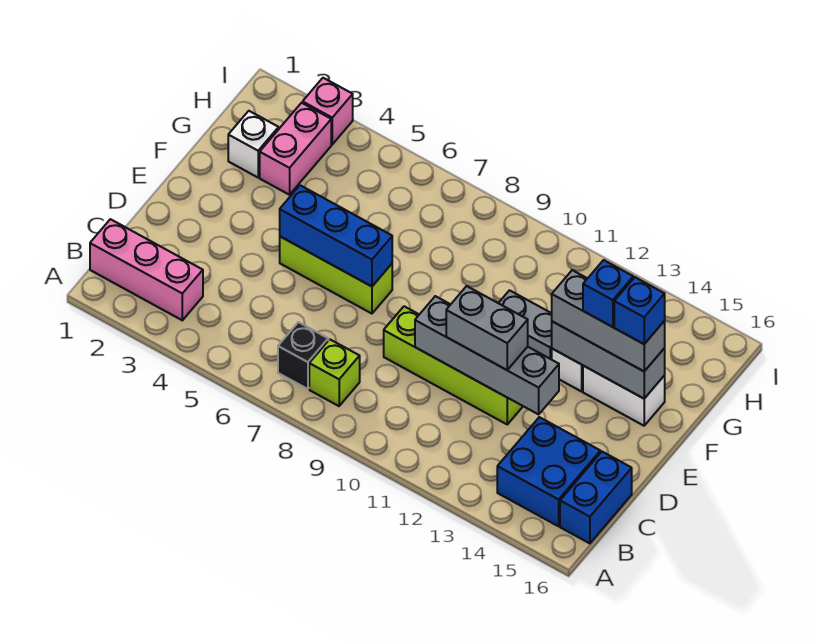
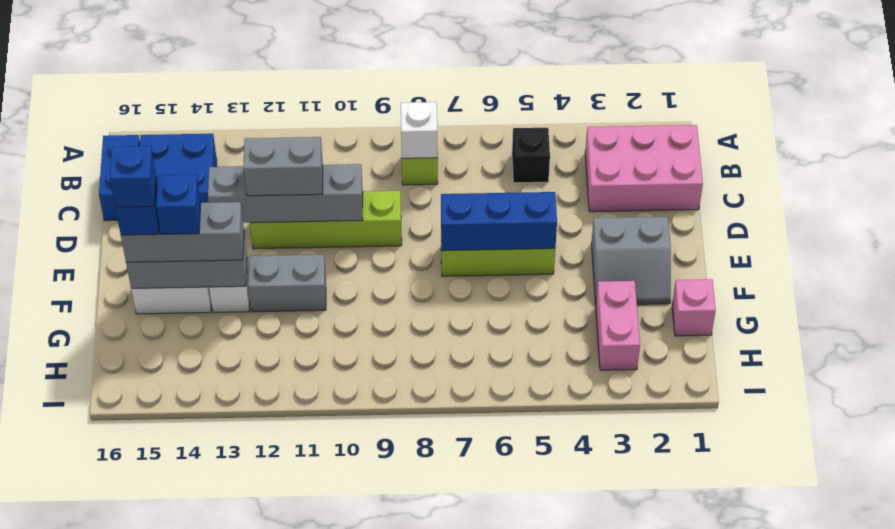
pink 1x3 brick [90,219,203,320] -> pink 2x3 brick [585,125,703,212]
black 1x1 brick [278,322,328,389] -> black 1x1 brick moved to [512,128,550,183]
none -> grey 2x2 slope [591,217,671,304]
none -> blue 1x1 brick [110,146,156,207]
white 1x1 brick [228,111,279,177] -> white 1x1 brick moved to [401,102,438,158]
pink 1x1 brick [303,78,353,144] -> pink 1x1 brick moved to [672,279,716,336]

